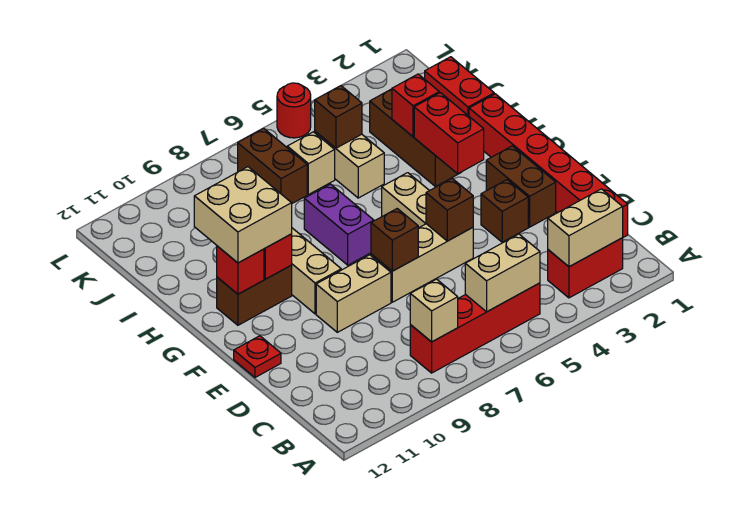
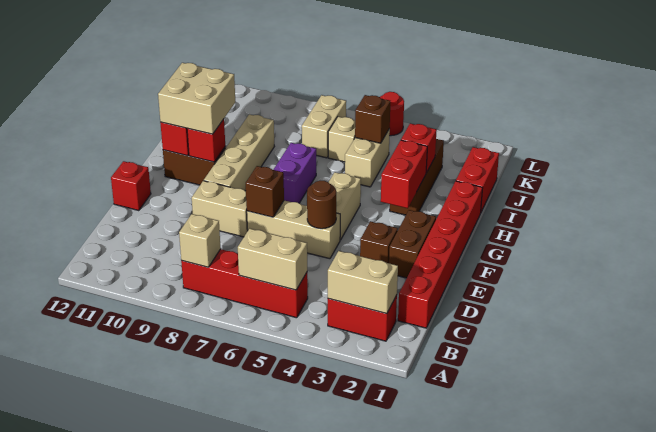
brown 1x1 brick [426,179,473,241] -> brown 1x1 round brick [307,181,336,229]
red 1x1 plate [234,336,281,377] -> red 1x1 brick [111,161,151,211]
brown 1x2 brick [238,128,307,203] -> tan 1x2 brick [302,95,346,158]

